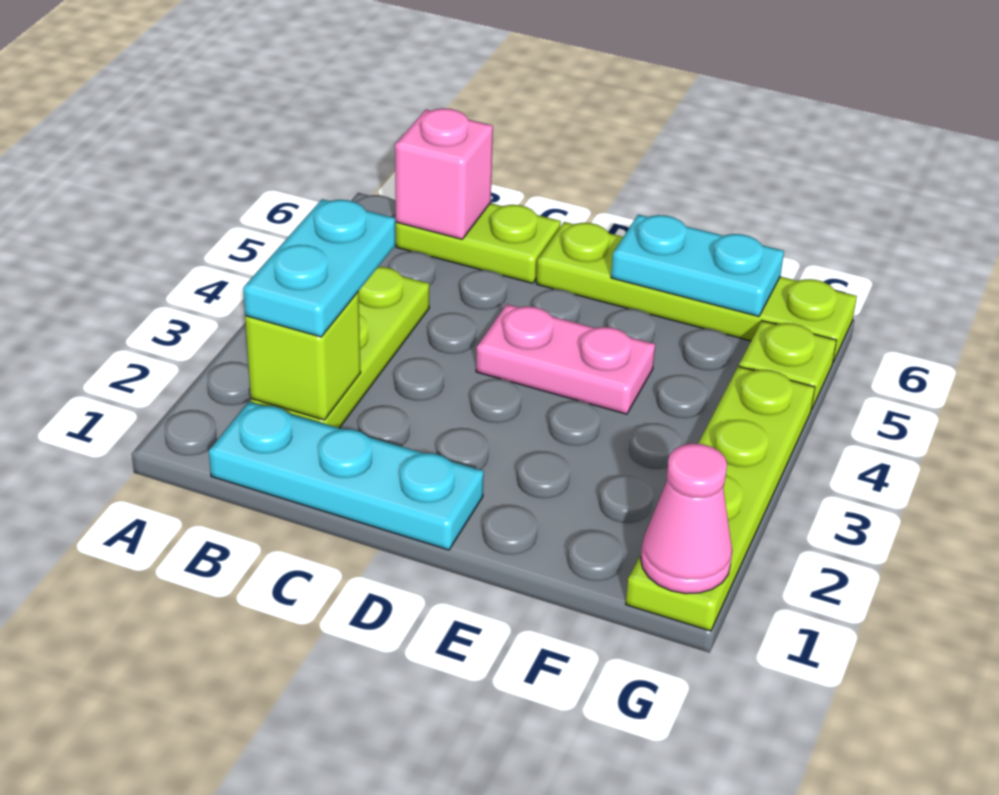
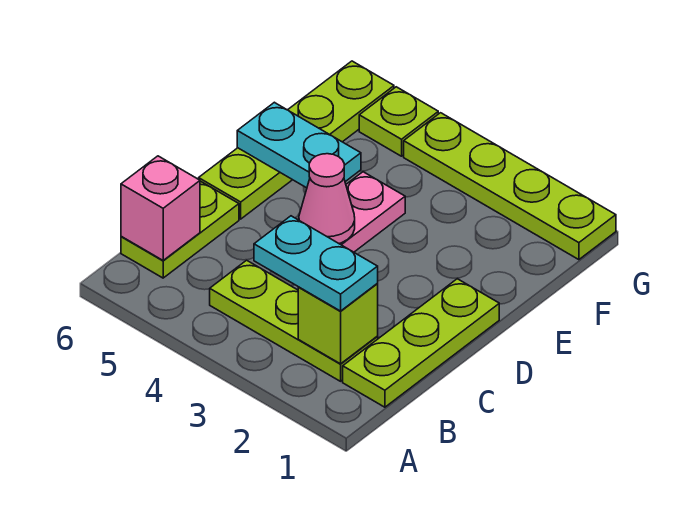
cyan 1x3 plate [209,402,484,550] -> lime 1x3 plate [343,279,499,407]
cyan 1x2 plate [611,214,784,316] -> cyan 1x2 plate turned to [237,102,361,188]
pink 1x1 cone [641,443,732,594] -> pink 1x1 cone moved to [299,154,355,243]

